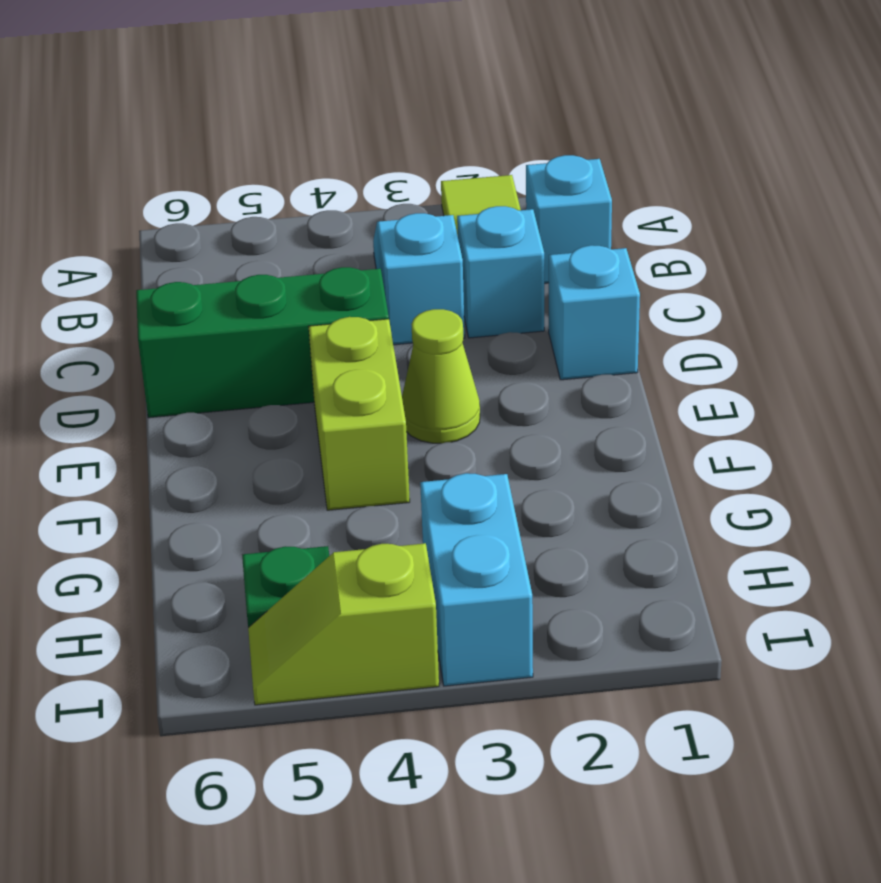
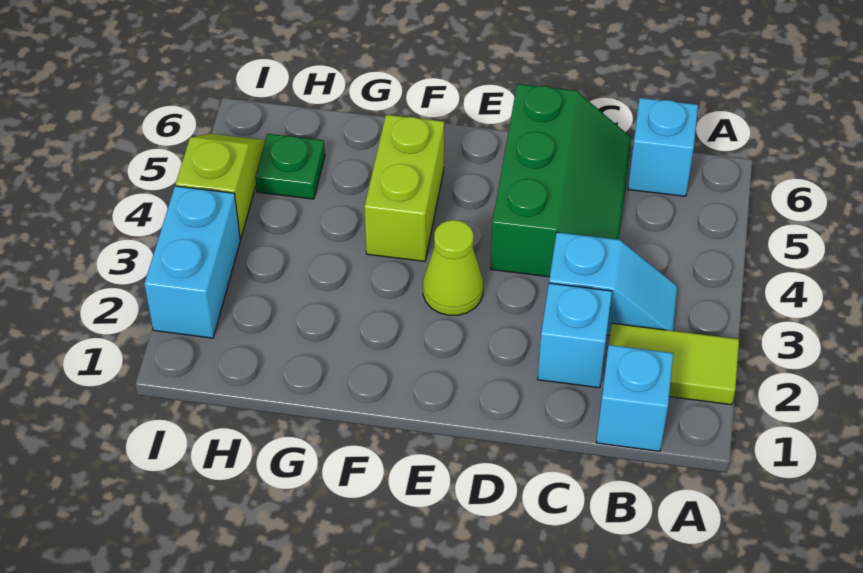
cyan 1x1 brick [549,245,640,380] -> cyan 1x1 brick moved to [628,98,698,196]
lime 1x2 brick [308,317,410,510] -> lime 1x2 brick turned to [364,115,444,261]
cyan 1x2 brick [420,473,533,686] -> cyan 1x2 brick turned to [144,186,240,338]

